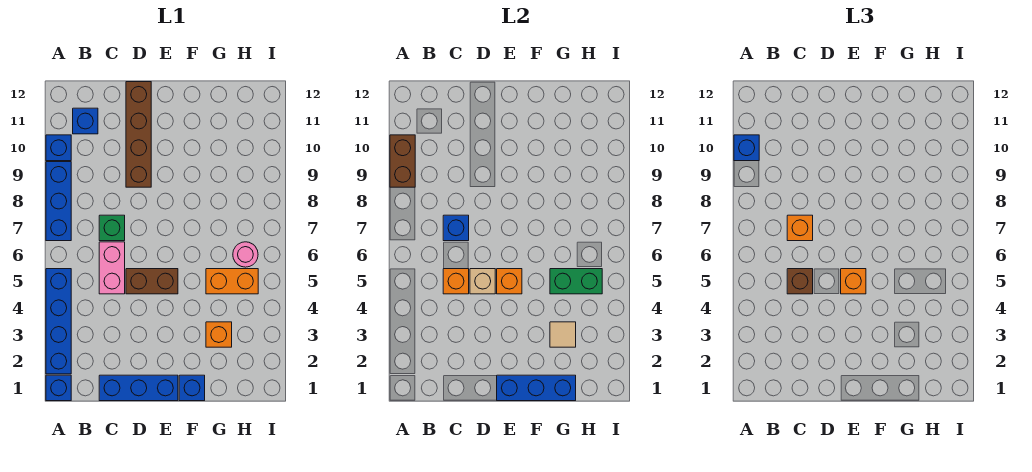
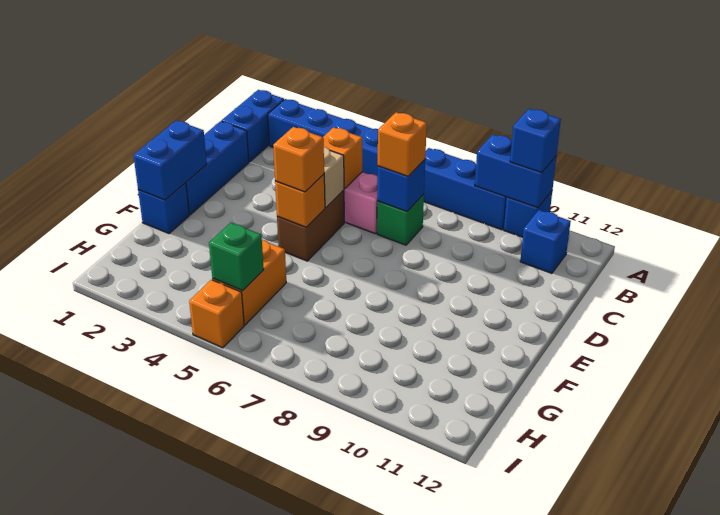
blue 1x1 brick [46,375,71,401] -> blue 1x2 brick [222,90,284,162]
brown 1x2 brick [390,135,415,187] -> blue 1x2 brick [475,135,556,208]
brown 1x1 brick [787,269,813,294] -> none
brown 1x4 brick [126,82,151,187] -> none
blue 1x3 brick [497,375,576,401] -> blue 1x2 brick [133,120,207,200]
orange 1x1 brick [206,322,232,347] -> orange 1x1 brick moved to [189,280,244,348]
tan 1x1 tile [550,322,576,347] -> none
green 1x2 brick [550,269,602,294] -> green 1x1 brick [209,223,264,291]
pink 1x1 round brick [233,242,258,267] -> none

